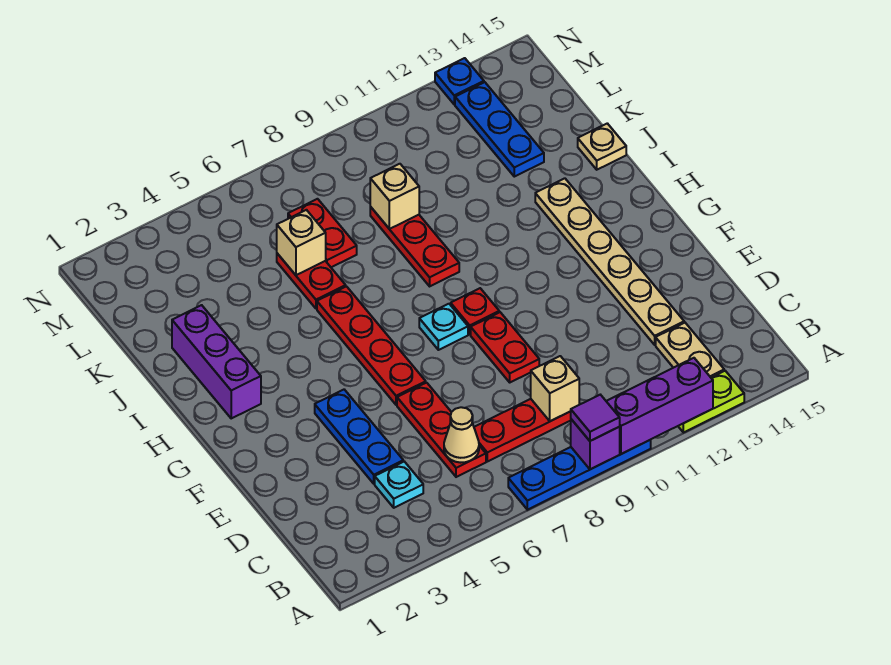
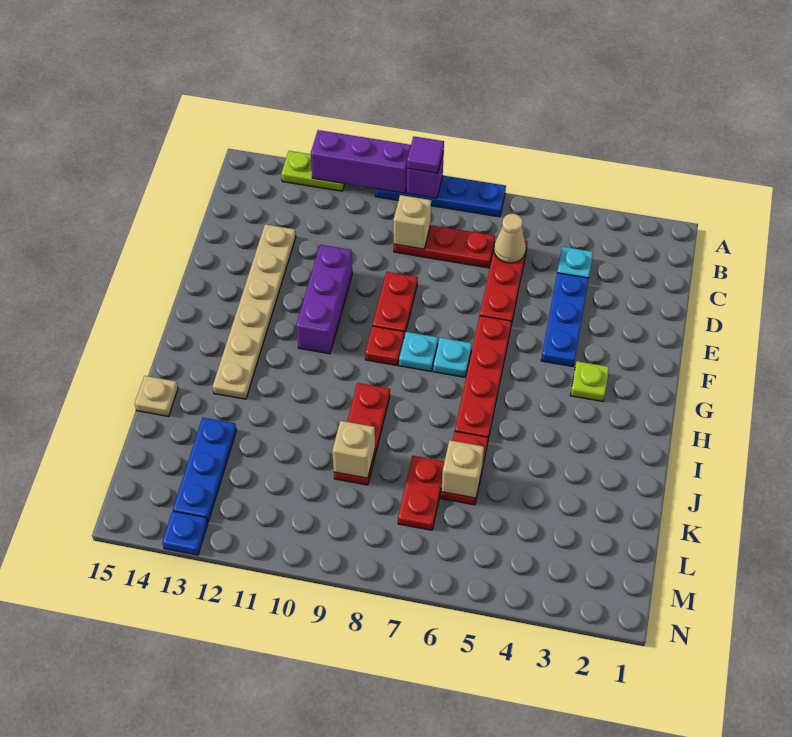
tan 1x2 plate [656,323,724,377] -> none
none -> lime 1x1 plate [570,361,609,401]
none -> cyan 1x1 plate [433,338,472,377]
purple 1x3 brick [172,305,261,418] -> purple 1x3 brick moved to [296,245,352,354]

